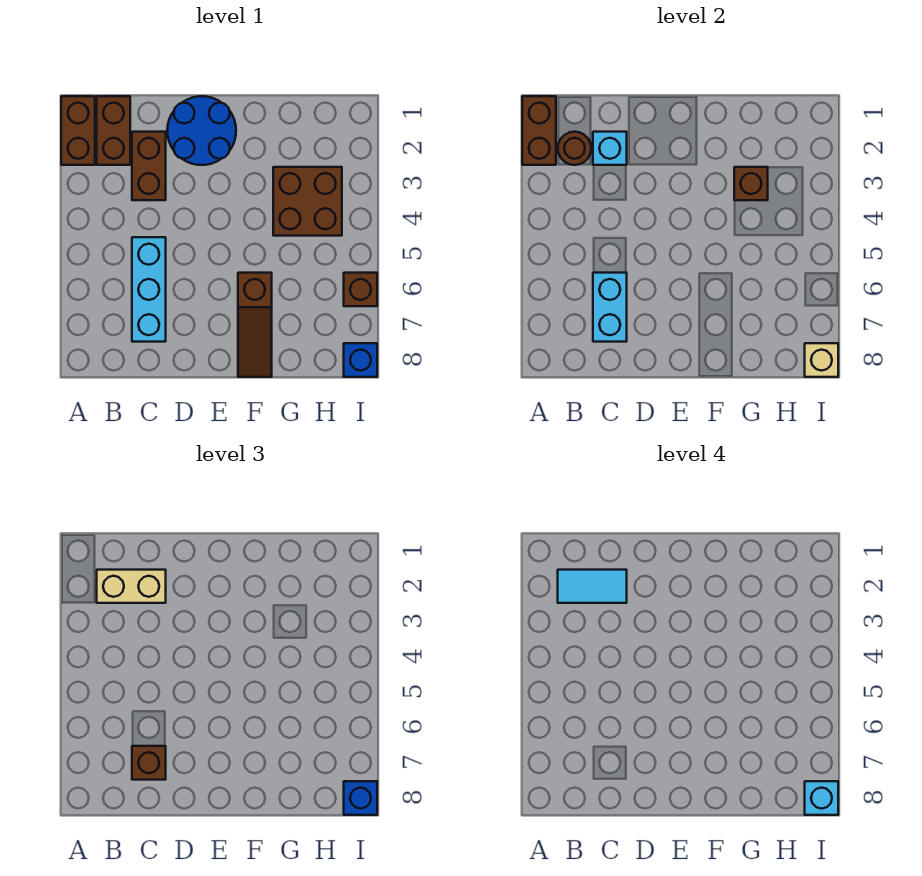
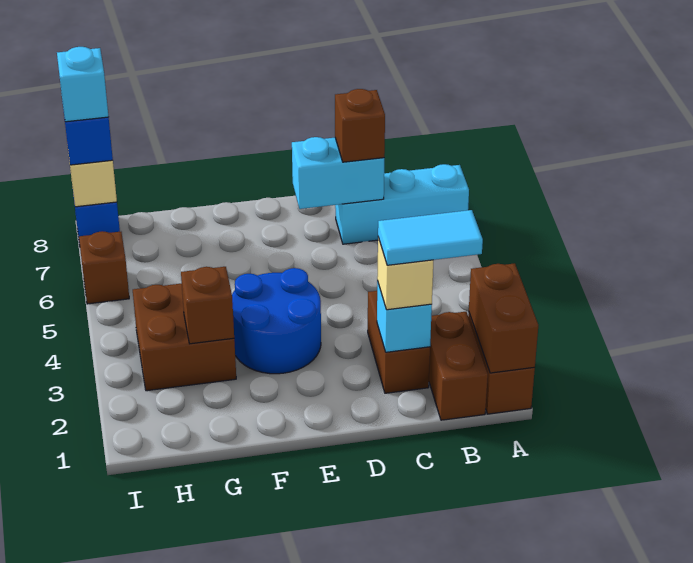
brown 1x1 round brick [558,132,591,165] -> none
tan 1x2 brick [97,570,166,603] -> tan 1x1 brick [377,237,433,310]
cyan 1x3 brick [132,237,166,342] -> cyan 1x3 brick turned to [335,164,469,244]
cyan 1x2 brick [593,273,627,342] -> cyan 1x2 brick turned to [292,137,384,209]
blue 2x2 round brick [167,96,236,165] -> blue 2x2 round brick moved to [232,268,321,374]
brown 1x3 slope [238,273,272,377] -> none

